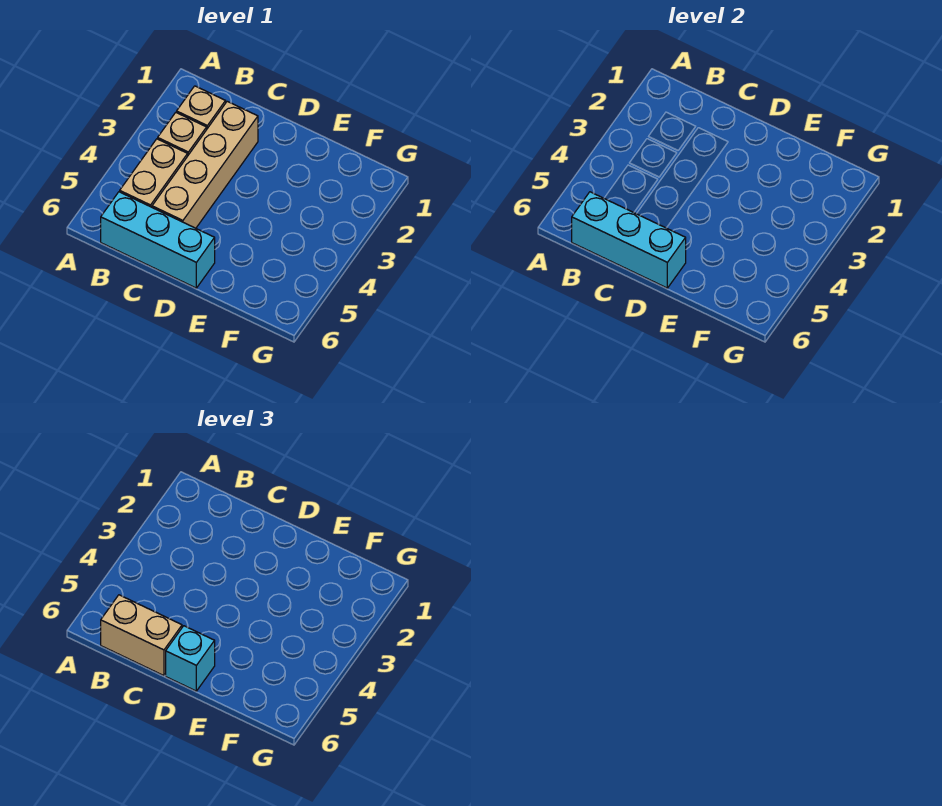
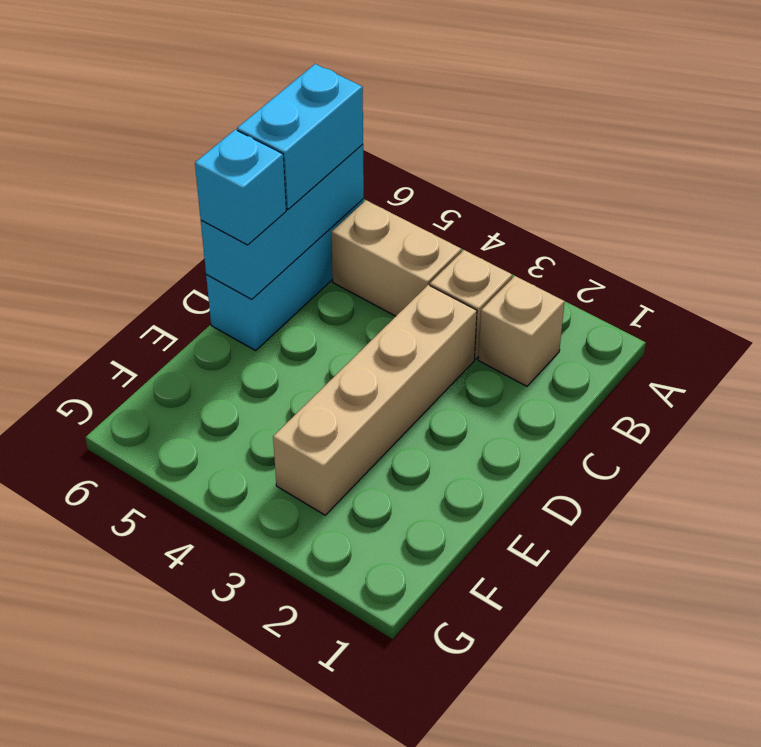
tan 1x2 brick [101,595,182,676] -> cyan 1x2 brick [237,64,363,209]
tan 1x4 brick [152,101,258,228] -> tan 1x4 brick turned to [273,285,477,515]

